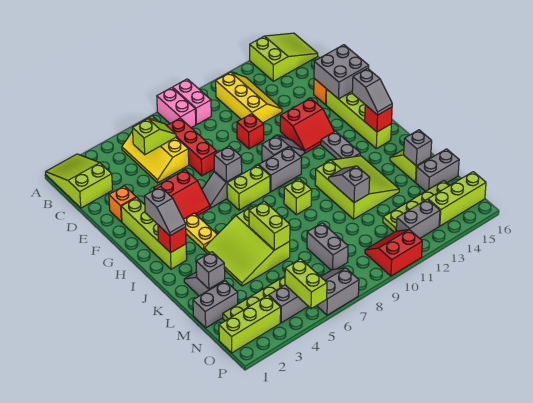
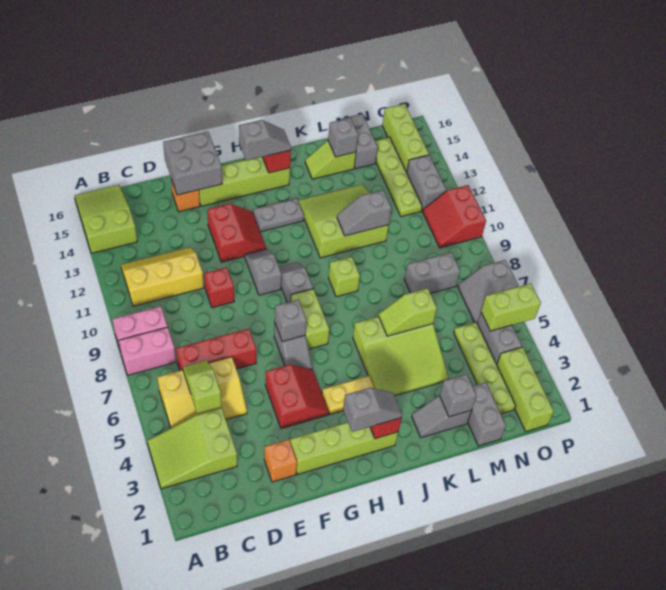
lime 2x3 slope [46,154,113,208] -> lime 2x3 slope moved to [147,408,237,489]
grey 1x2 brick [259,147,302,192] -> grey 1x2 slope [279,262,313,303]
lime 1x2 brick [249,201,290,250] -> lime 1x2 slope [379,288,437,336]

